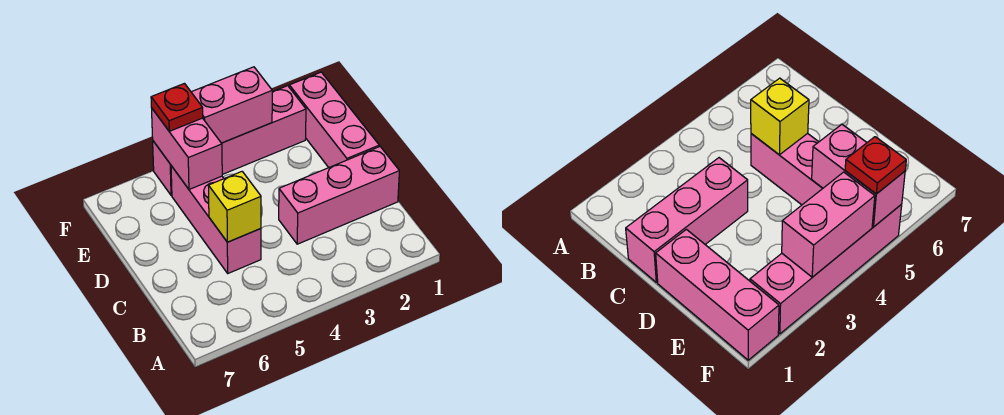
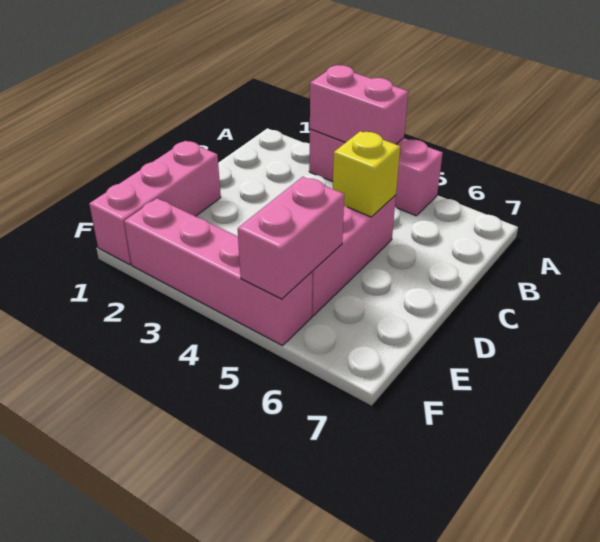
pink 1x3 brick [279,147,399,244] -> pink 1x3 brick moved to [309,129,443,216]
pink 1x2 brick [191,67,272,143] -> pink 1x2 brick moved to [310,65,408,144]
red 1x1 plate [151,84,203,131] -> none

